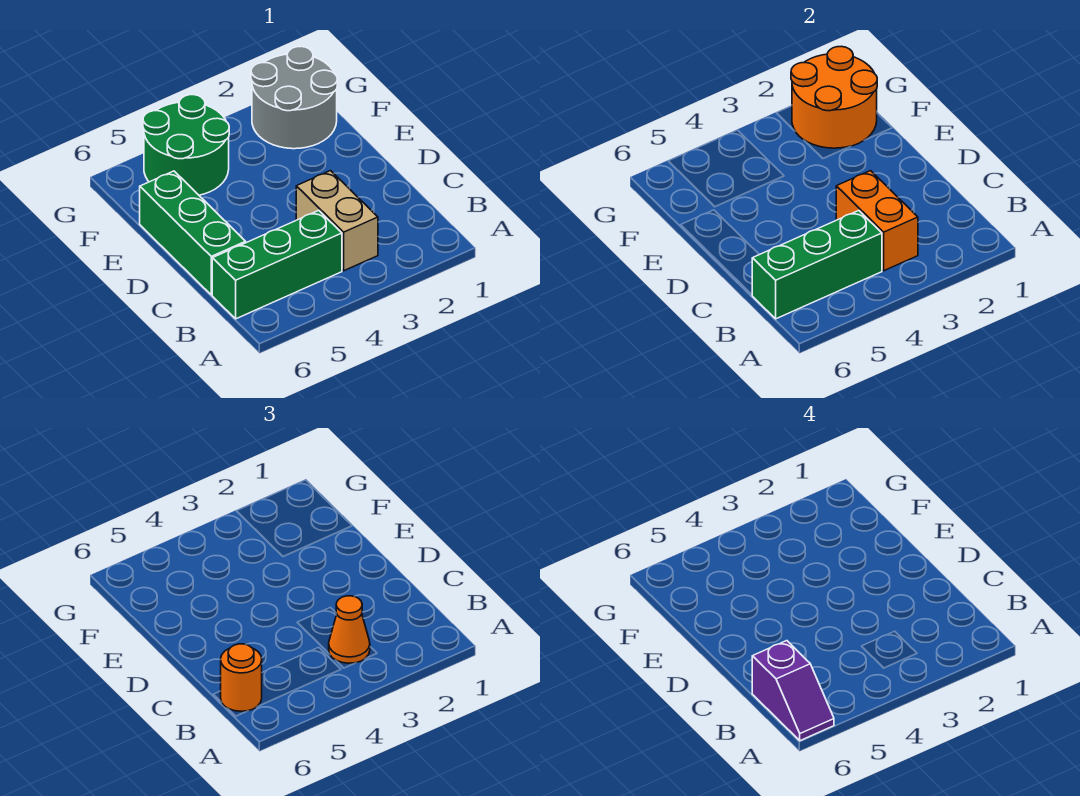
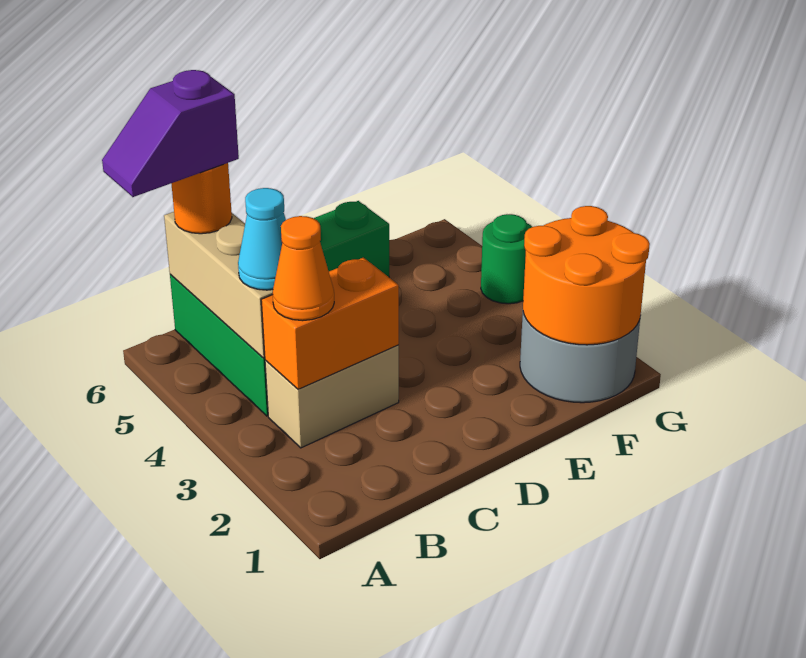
green 1x3 brick [752,211,882,319] -> tan 1x3 brick [164,212,273,358]
none -> cyan 1x1 cone [238,188,286,290]
green 2x2 round brick [143,95,229,195] -> green 1x1 round brick [481,214,532,304]

